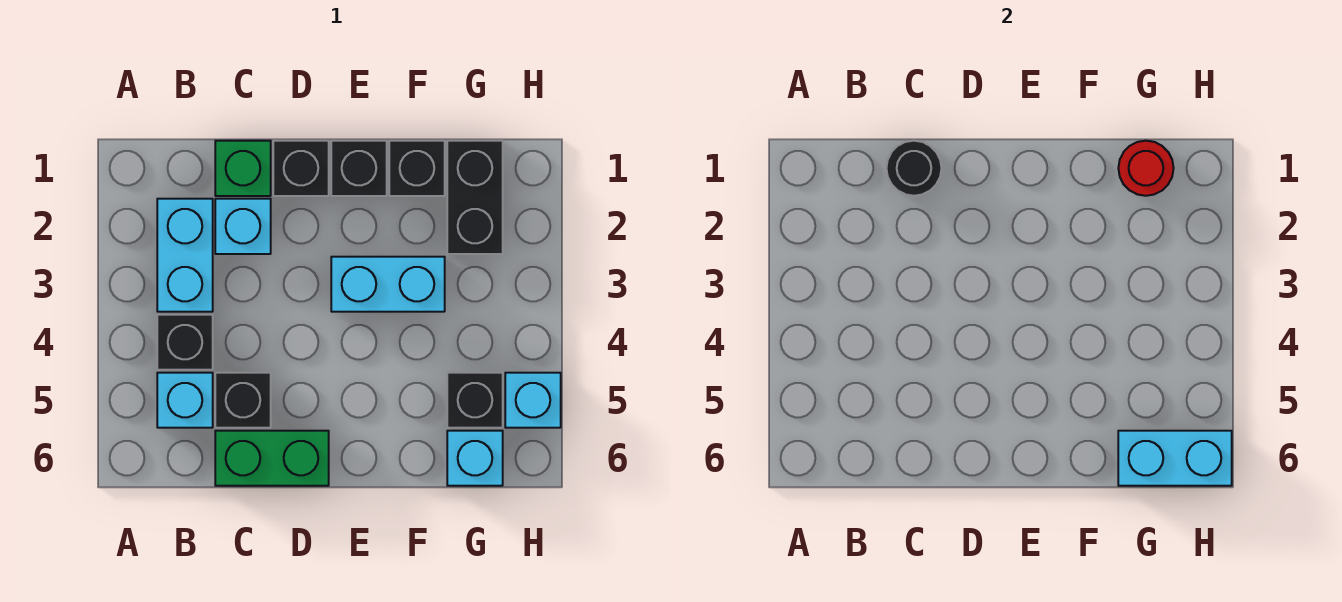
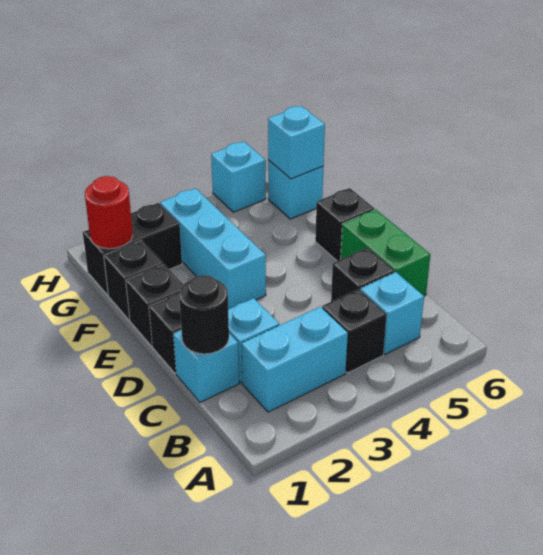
green 1x1 brick [215,141,271,196] -> cyan 1x1 brick [173,330,239,402]
cyan 1x2 brick [331,257,445,312] -> cyan 1x3 brick [160,188,266,309]
black 1x1 brick [447,373,503,428] -> black 1x1 brick moved to [315,188,374,261]
cyan 1x2 brick [1118,431,1232,486] -> cyan 1x1 brick [268,106,325,179]

